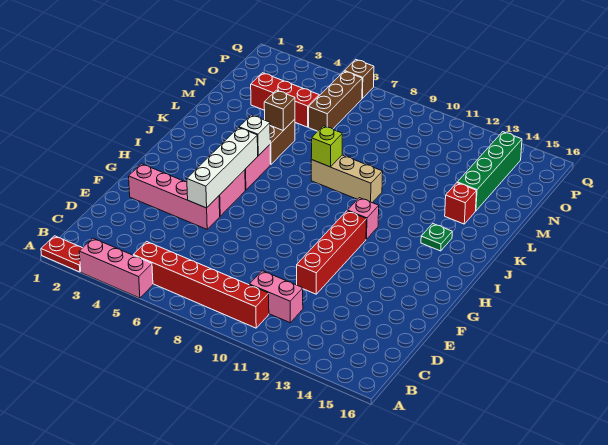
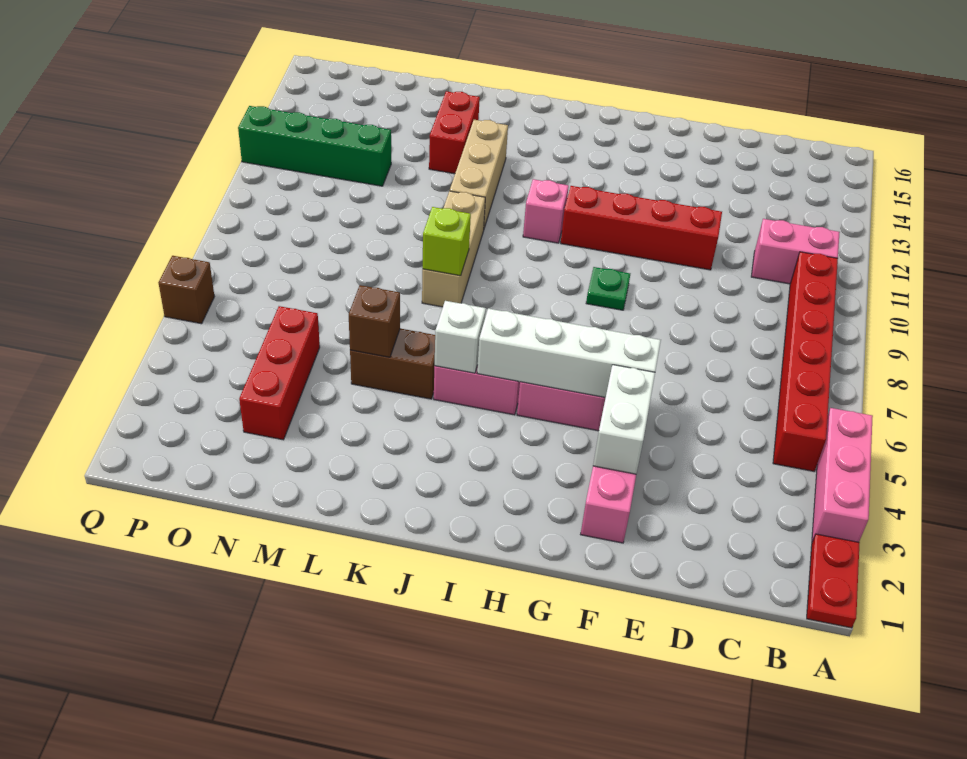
pink 1x2 brick [249,271,303,323] -> pink 1x2 brick turned to [751,219,840,284]
none -> white 1x2 brick [593,365,655,474]
green 1x1 plate [421,224,452,251] -> green 1x1 plate moved to [586,267,630,310]
none -> tan 1x3 brick [450,120,508,228]
red 1x1 brick [445,183,477,224] -> red 1x2 brick [429,91,480,174]
green 1x4 brick [457,132,522,211] -> green 1x4 brick moved to [238,106,391,186]
brown 1x3 brick [309,71,362,131] -> none

